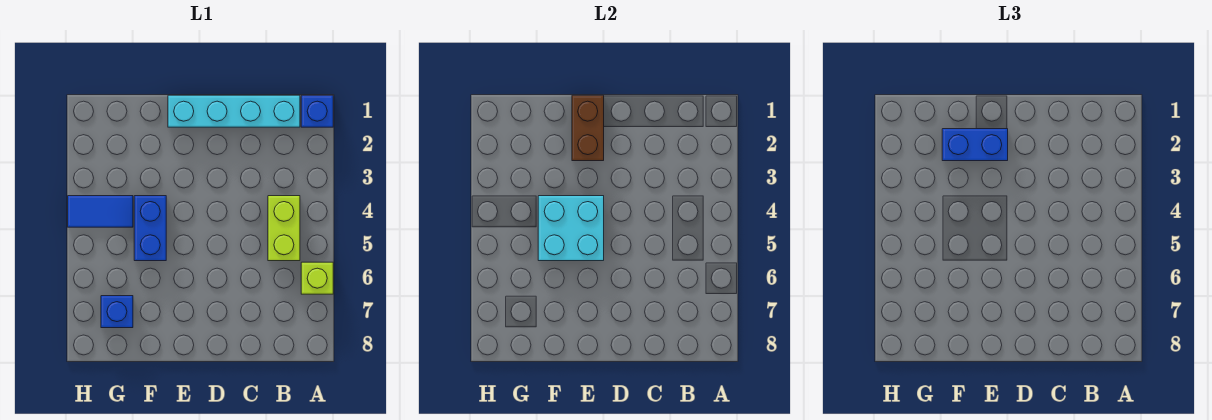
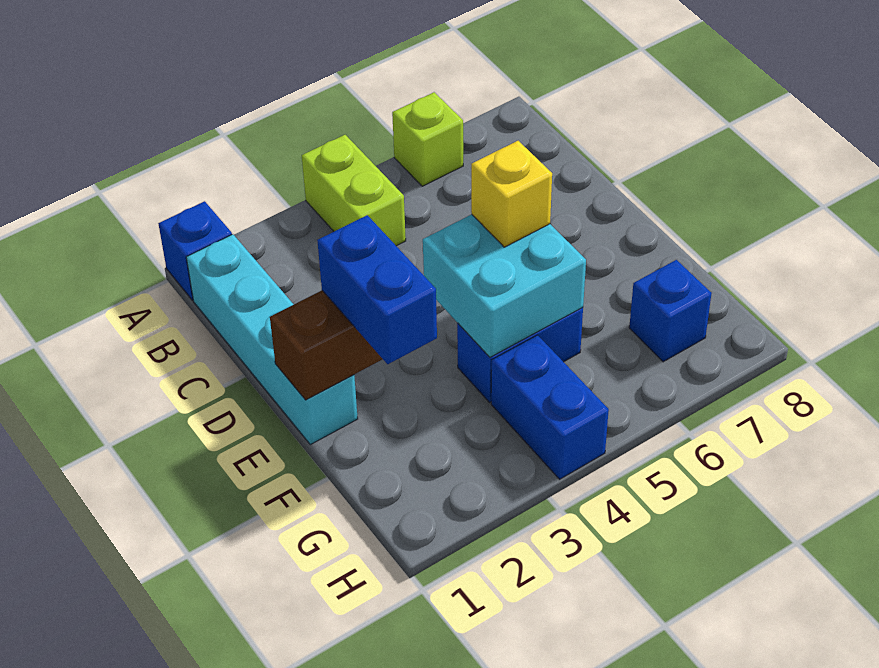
lime 1x2 brick [268,196,300,261] -> lime 1x2 brick turned to [302,135,406,246]
none -> yellow 1x1 brick [471,141,552,247]
blue 1x2 tile [68,196,133,227] -> blue 1x2 brick [491,335,609,479]

